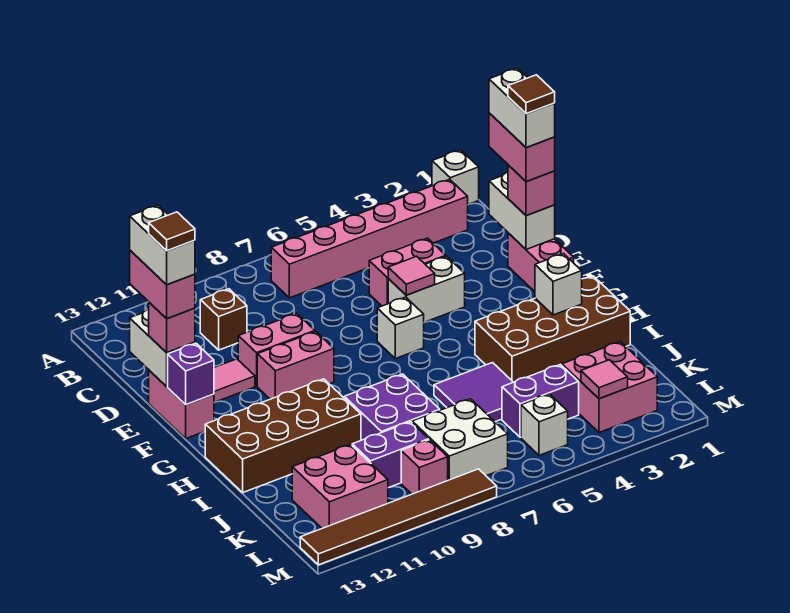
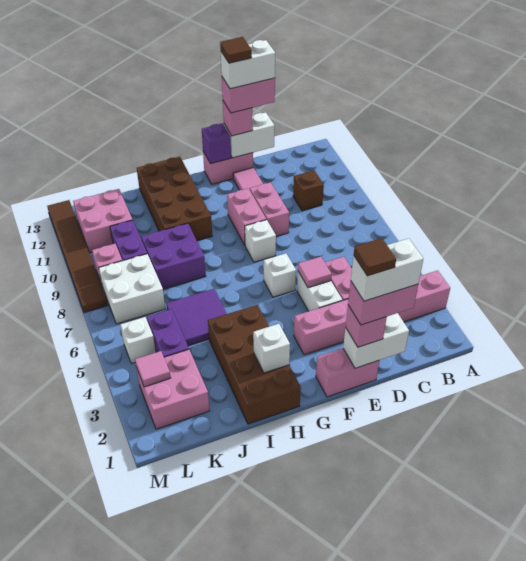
white 1x1 brick [432,150,479,204] -> white 1x1 brick moved to [245,220,276,262]
pink 1x6 brick [271,179,468,298] -> pink 1x6 brick turned to [294,271,450,355]

